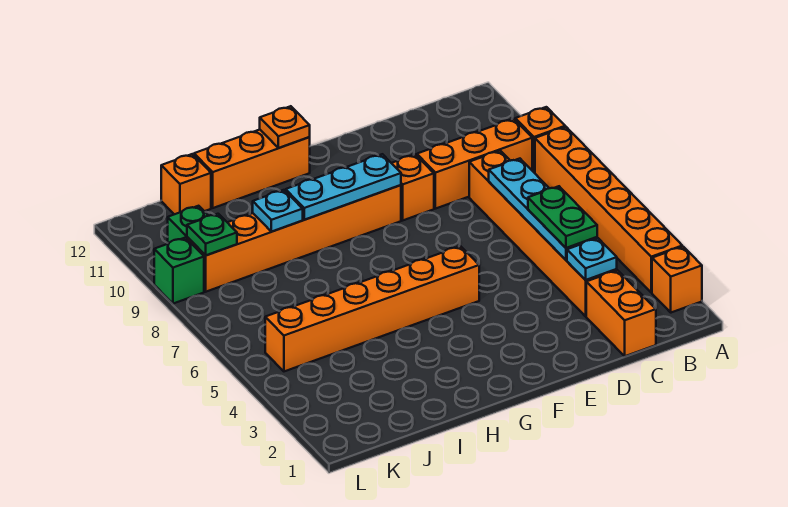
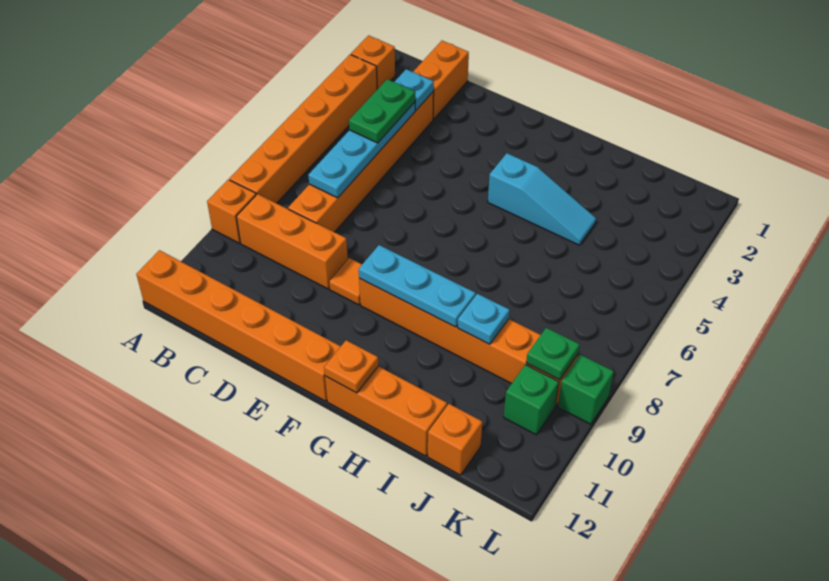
orange 1x1 brick [392,155,434,220] -> orange 1x1 tile [329,258,362,305]
orange 1x6 brick [265,246,479,371] -> orange 1x6 brick moved to [136,250,341,401]
none -> cyan 1x3 slope [488,153,596,245]

